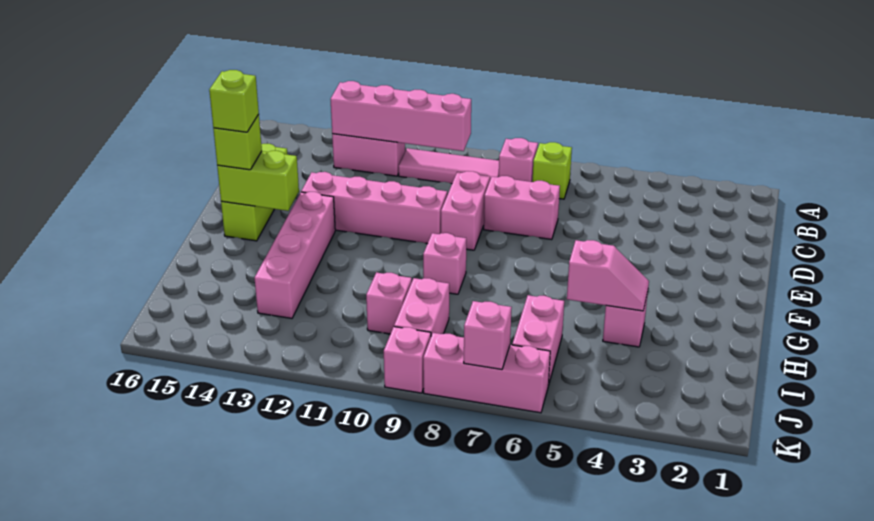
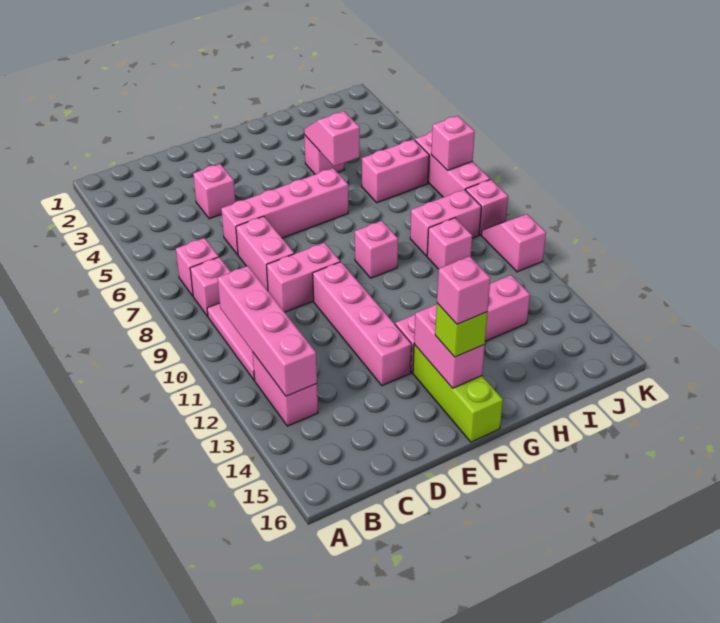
lime 1x1 brick [533,142,572,199] -> pink 1x1 brick [176,238,219,296]
none -> pink 1x1 brick [193,164,235,219]
none -> pink 1x4 brick [221,168,348,255]
lime 1x3 brick [221,144,287,241] -> lime 1x3 brick turned to [413,345,503,442]
lime 1x2 brick [217,151,299,211] -> pink 1x2 brick [414,305,485,388]
lime 1x1 brick [209,70,259,132] -> pink 1x1 brick [437,256,490,324]
none -> pink 1x2 slope [481,214,546,272]

